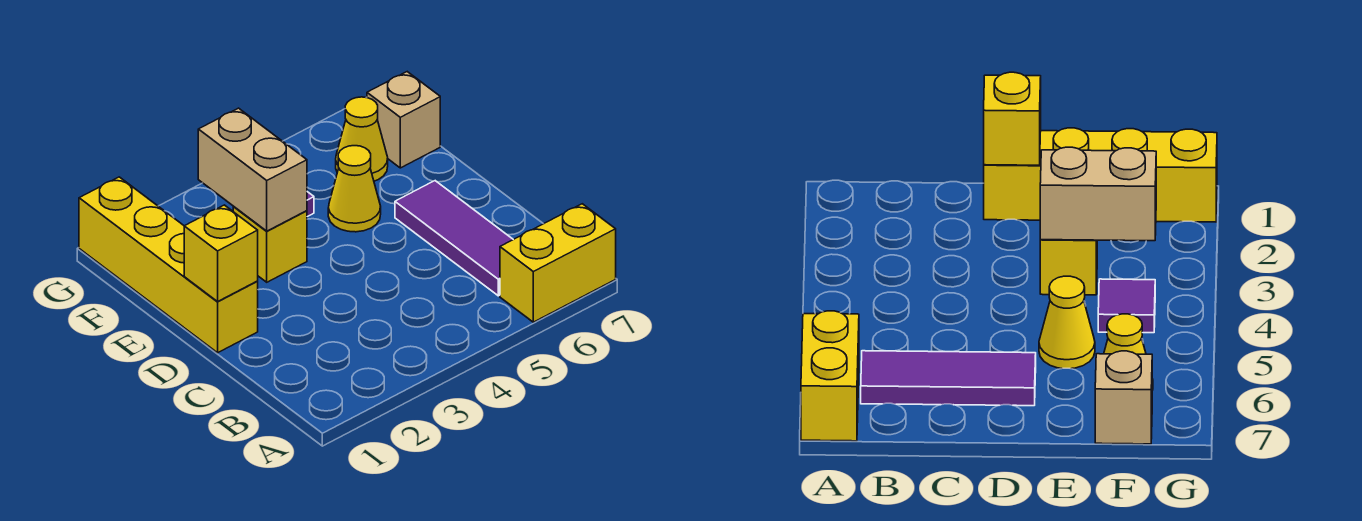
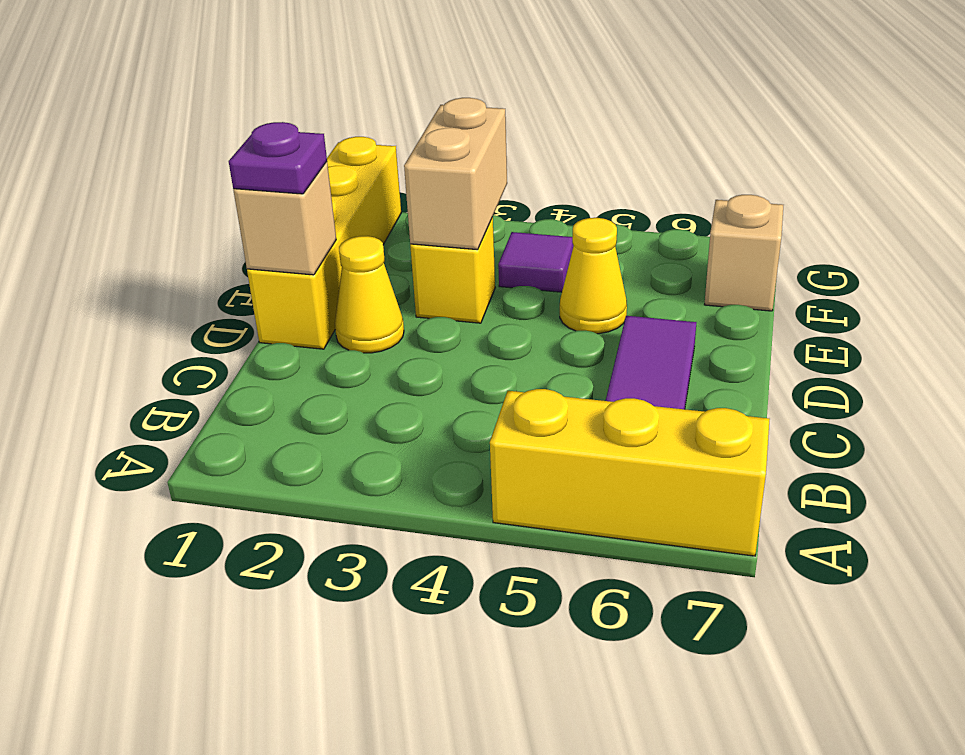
yellow 1x2 brick [500,204,616,322] -> yellow 1x3 brick [490,389,770,556]
yellow 1x1 brick [184,205,258,301] -> tan 1x1 brick [233,162,336,275]
none -> purple 1x1 plate [229,122,327,194]
yellow 1x1 cone [336,97,388,181] -> yellow 1x1 cone moved to [335,236,404,353]

